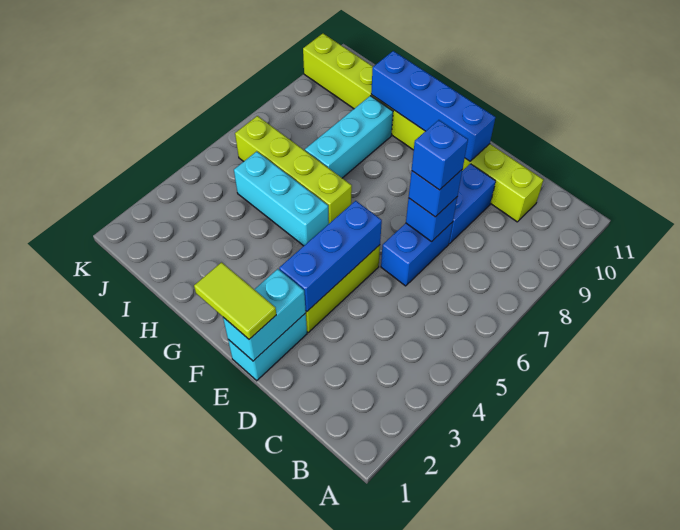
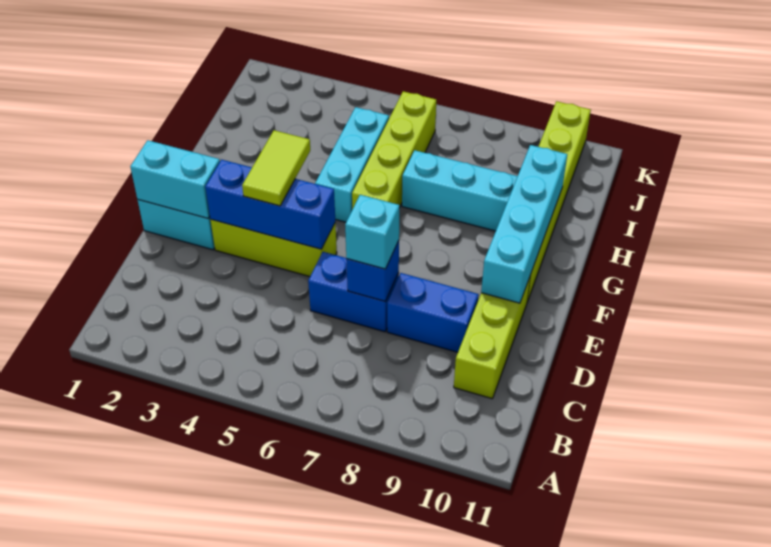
blue 1x1 brick [409,169,463,217] -> cyan 1x1 brick [345,195,400,269]
blue 1x1 brick [412,120,468,190] -> none
lime 1x2 tile [194,262,276,339] -> lime 1x2 tile moved to [242,130,310,206]
blue 1x4 brick [371,51,496,161] -> cyan 1x4 brick [481,145,567,303]

